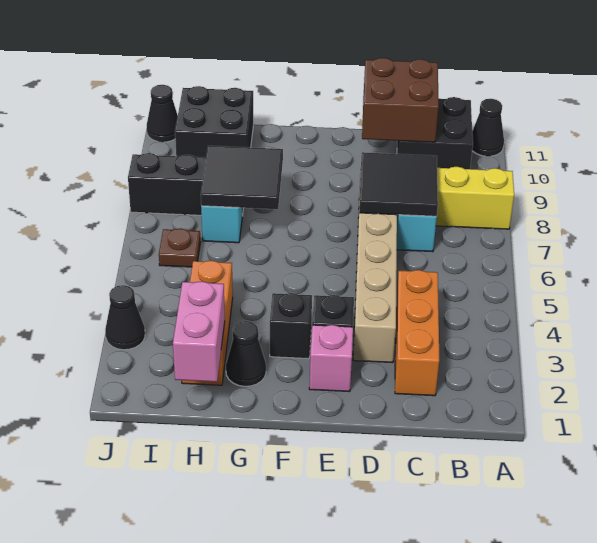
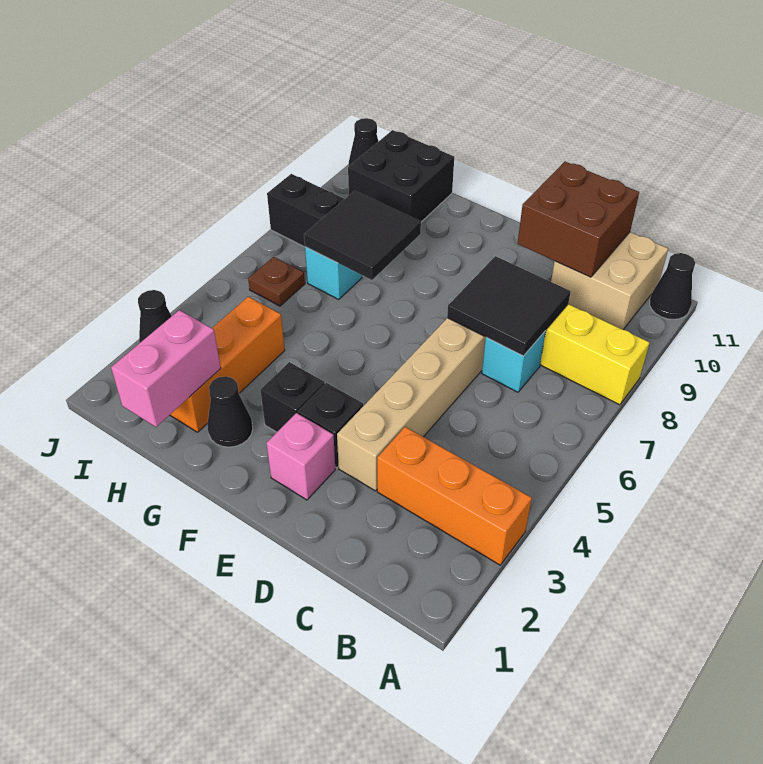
black 2x2 brick [397,97,473,169] -> tan 2x2 brick [551,232,668,330]
orange 1x3 brick [395,270,439,396] -> orange 1x3 brick turned to [377,427,532,565]

